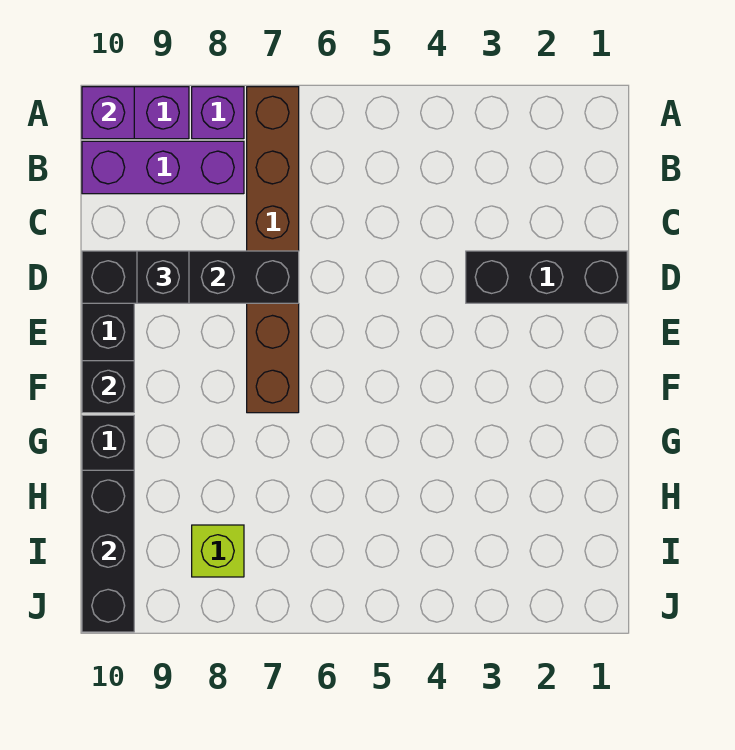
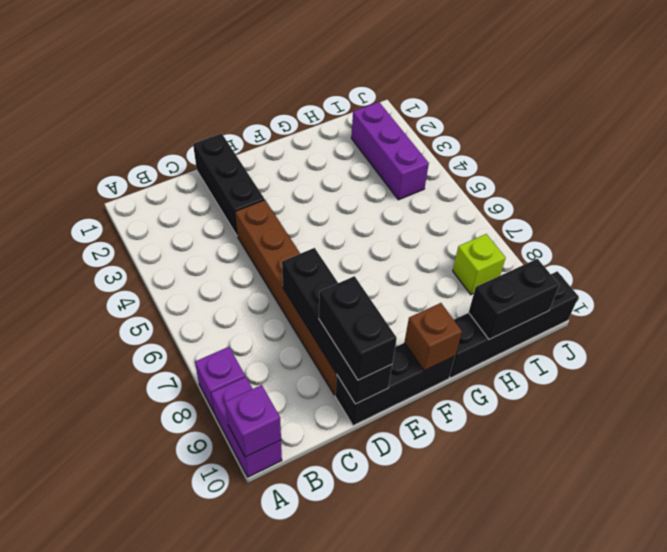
brown 1x6 brick [247,87,299,413] -> brown 1x6 brick turned to [235,200,337,395]
purple 1x3 brick [82,141,244,194] -> purple 1x3 brick moved to [351,102,429,200]
black 1x1 brick [137,251,189,303] -> black 1x2 brick [319,276,397,380]
black 1x1 brick [82,361,134,413] -> brown 1x1 brick [404,303,462,371]
black 1x3 brick [82,470,134,632] -> black 1x2 brick [469,259,559,339]

